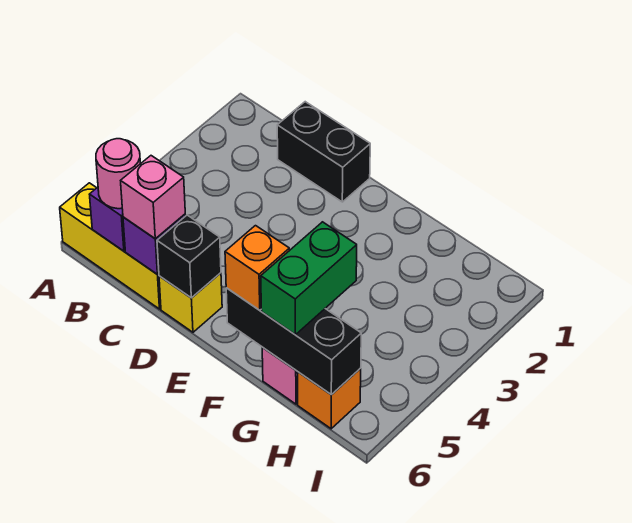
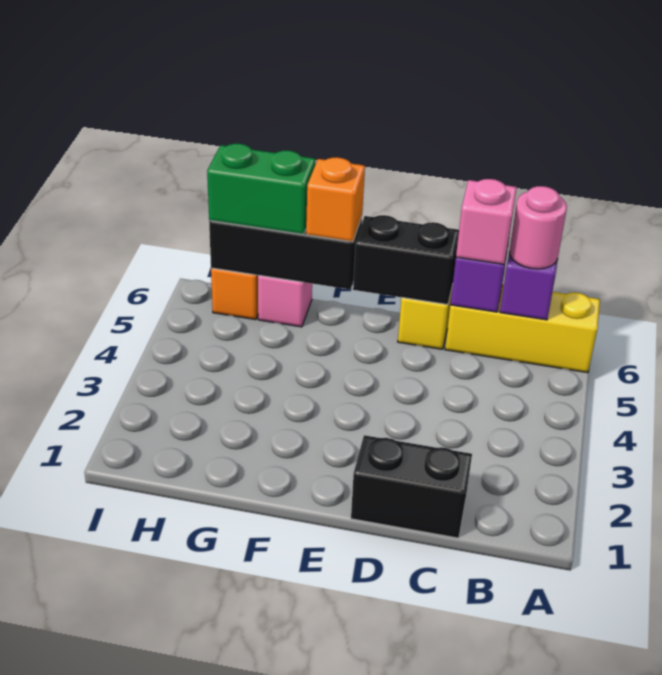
black 1x1 brick [157,215,221,298] -> black 1x2 brick [353,215,459,305]
green 1x2 brick [261,222,357,335] -> green 1x2 brick turned to [207,144,316,235]

